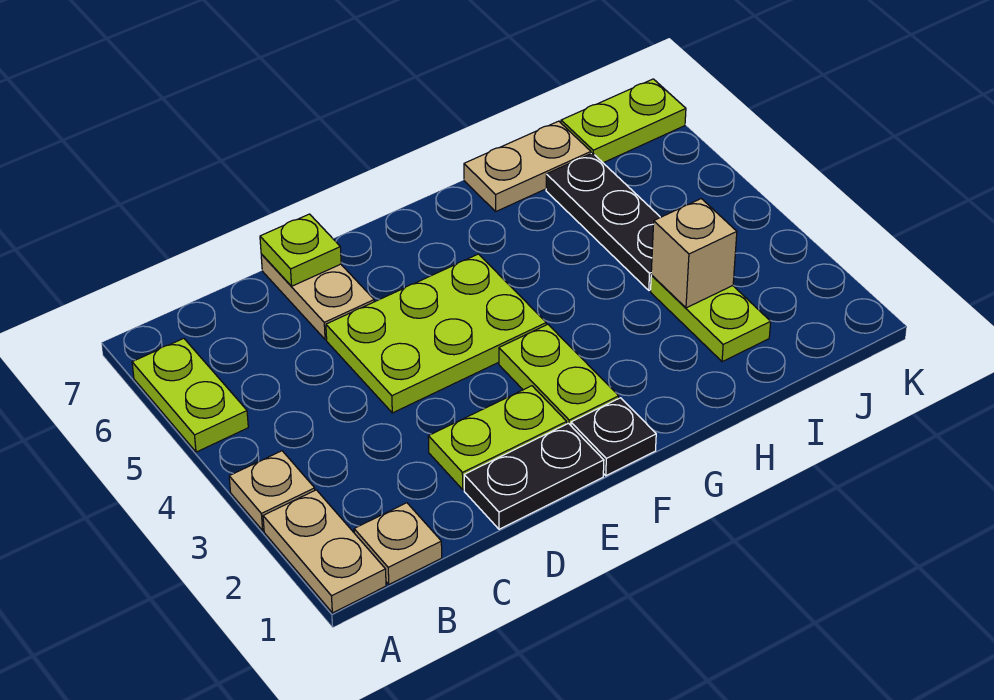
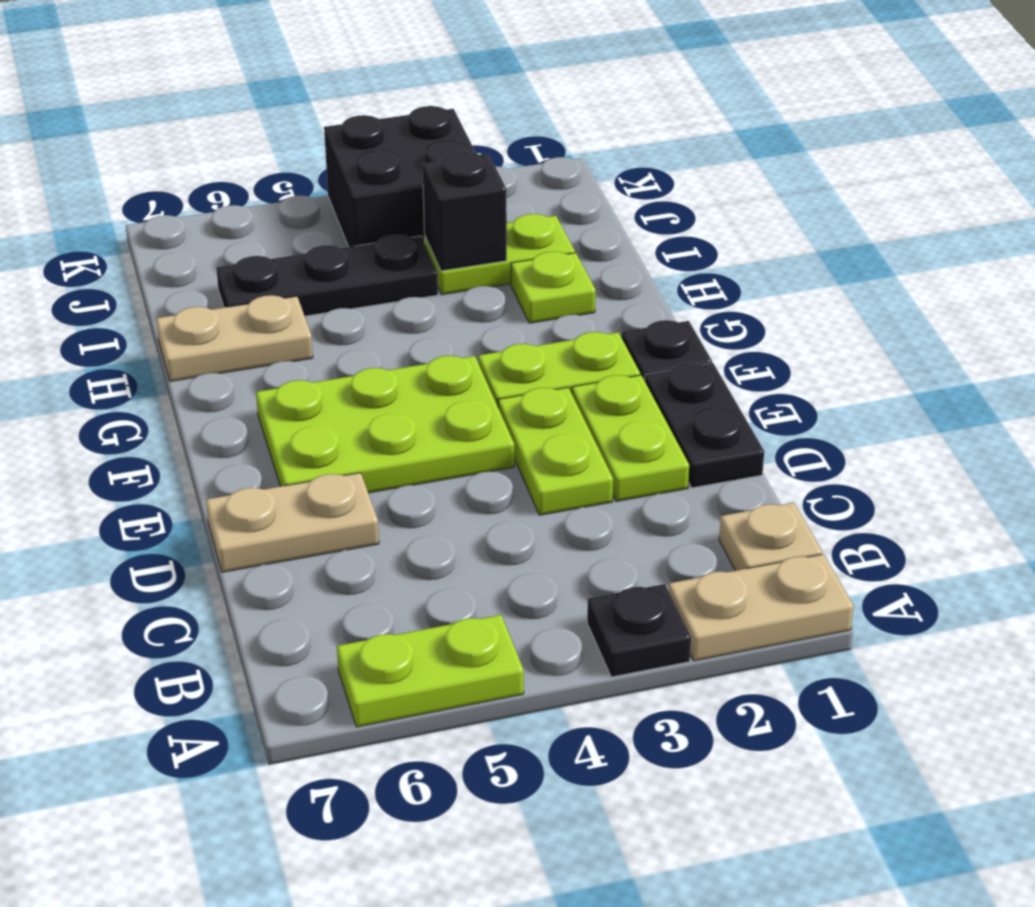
tan 1x1 plate [229,451,315,530] -> black 1x1 plate [587,584,691,677]
lime 2x3 plate [326,254,546,413] -> lime 2x3 plate turned to [256,356,514,493]
lime 1x1 plate [260,214,341,286] -> lime 1x1 plate moved to [511,251,596,323]
tan 1x2 plate [464,121,591,211] -> tan 1x2 plate turned to [156,295,313,381]
tan 1x1 brick [651,199,737,308] -> black 1x1 brick [423,151,507,271]
none -> black 2x2 brick [324,106,476,247]
lime 1x2 plate [561,79,686,163] -> lime 1x2 plate moved to [498,387,613,515]

